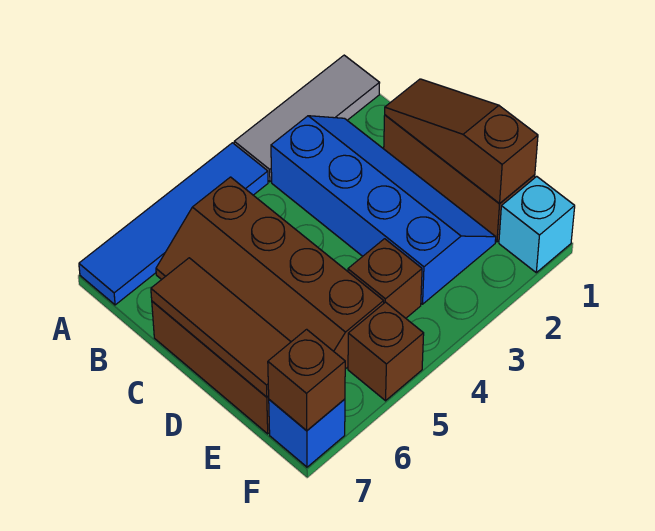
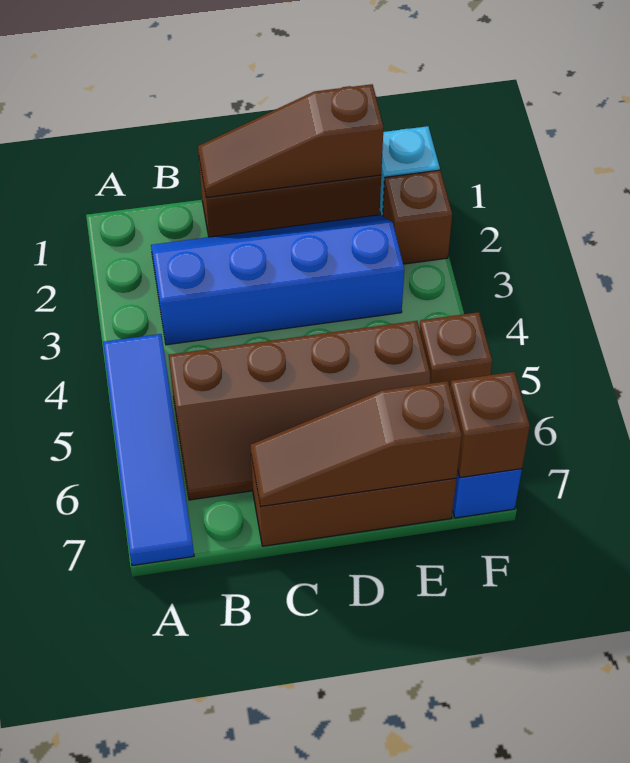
grey 1x3 tile [234,55,379,182] -> none
brown 1x3 tile [151,258,291,397] -> brown 1x3 slope [251,381,462,507]
brown 1x1 brick [348,239,422,318] -> brown 1x1 brick moved to [383,170,452,264]

